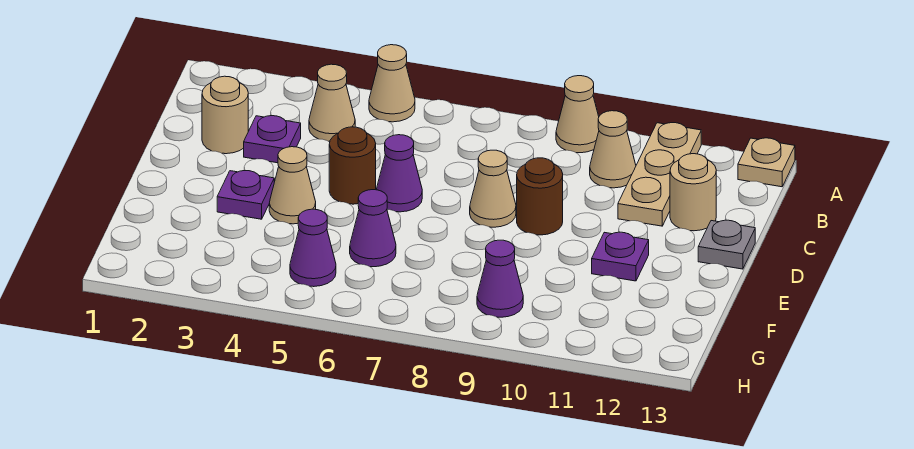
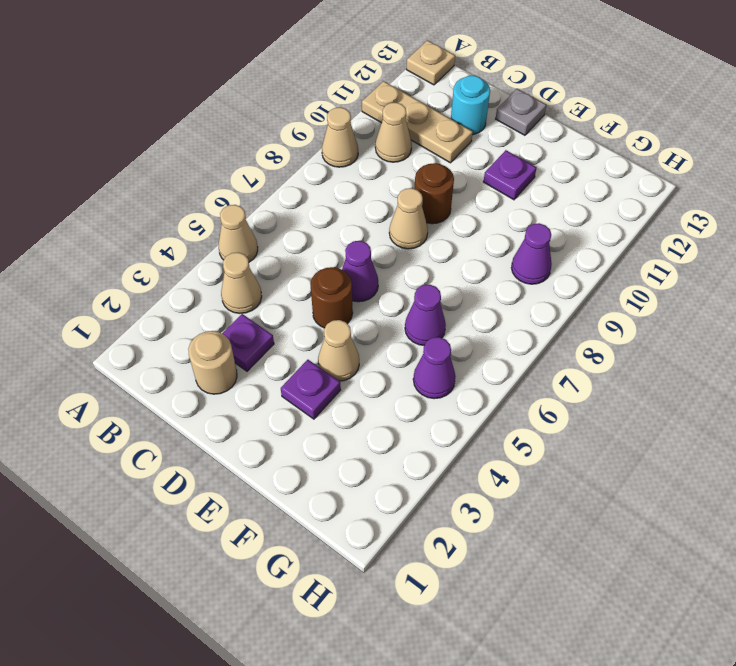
tan 1x1 round brick [670,154,716,231] -> cyan 1x1 round brick [451,75,490,135]

